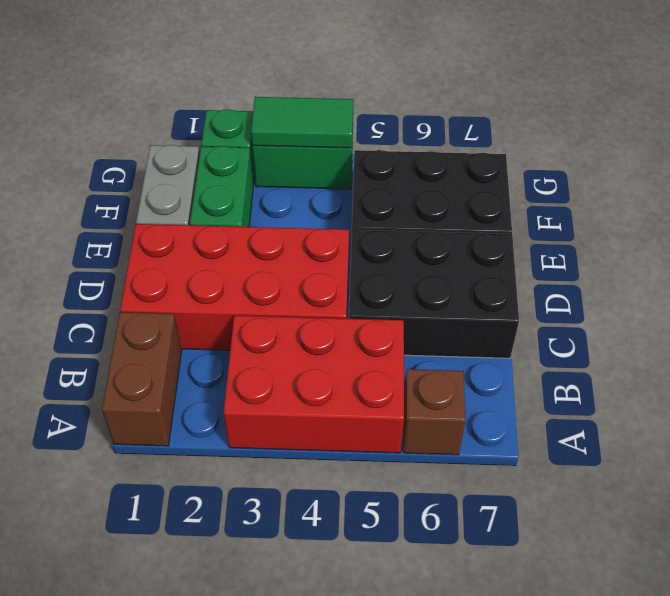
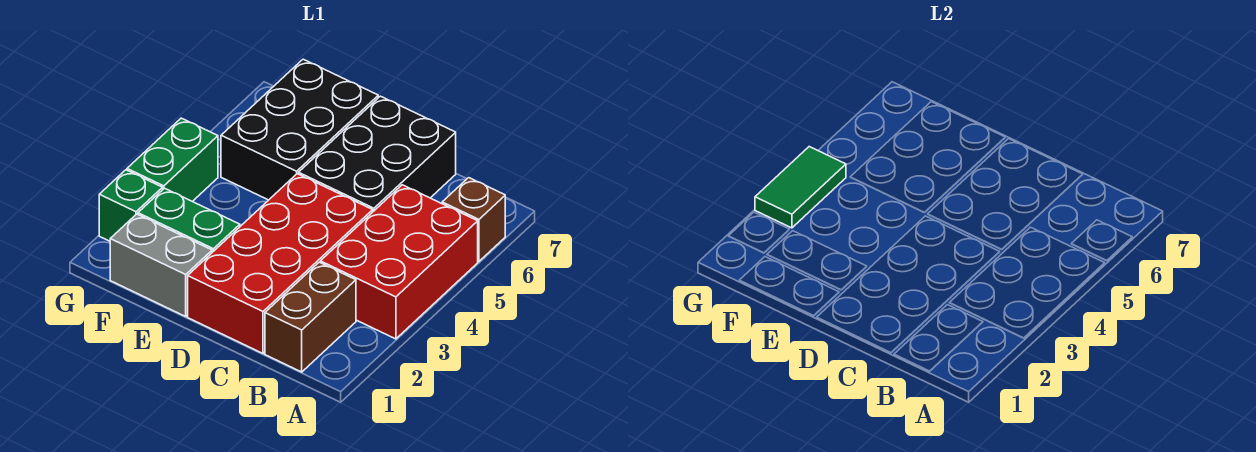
brown 1x2 brick [102,312,182,446] -> brown 1x2 brick turned to [265,262,356,372]

